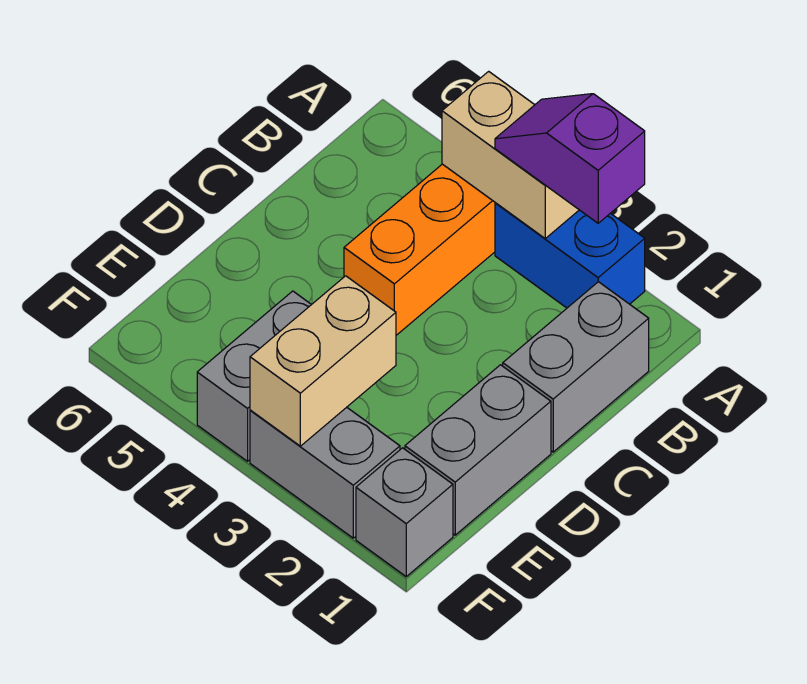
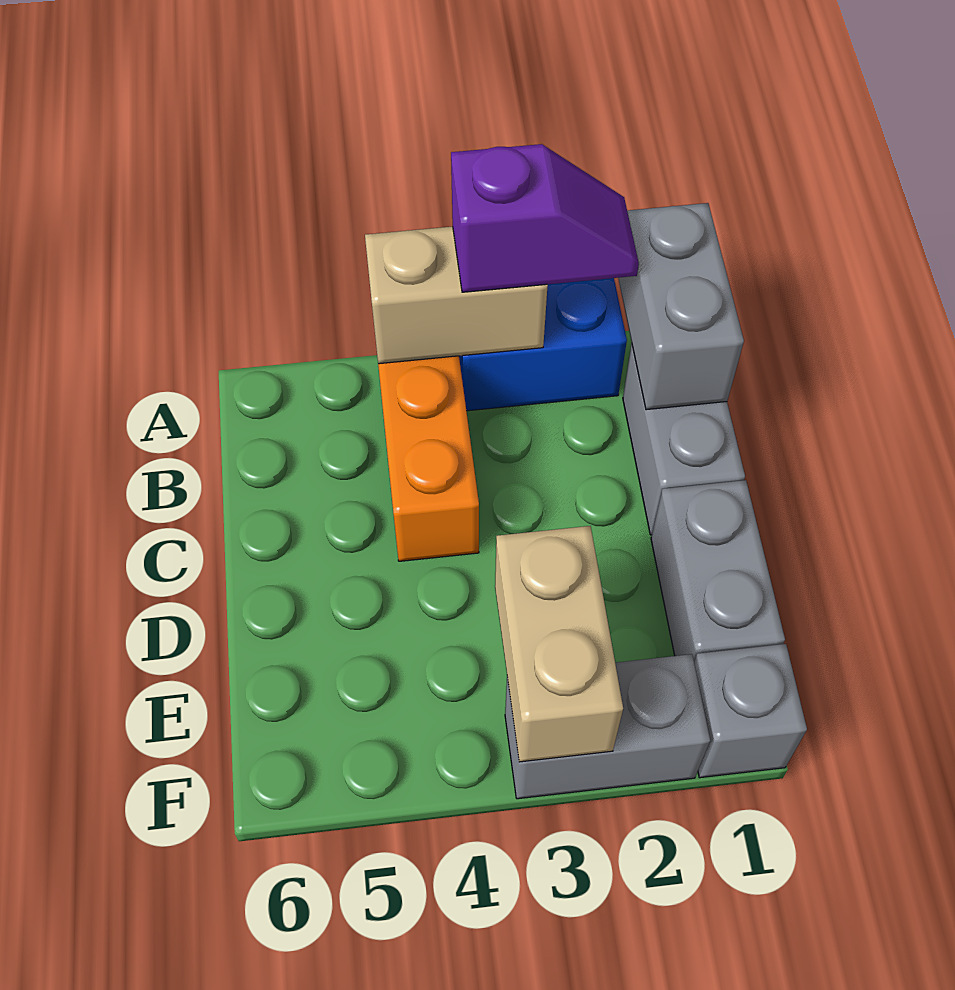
purple 1x2 slope [495,94,645,223] -> purple 1x2 slope turned to [451,144,639,292]
grey 1x2 brick [197,291,311,461] -> grey 1x2 brick moved to [618,203,744,410]

